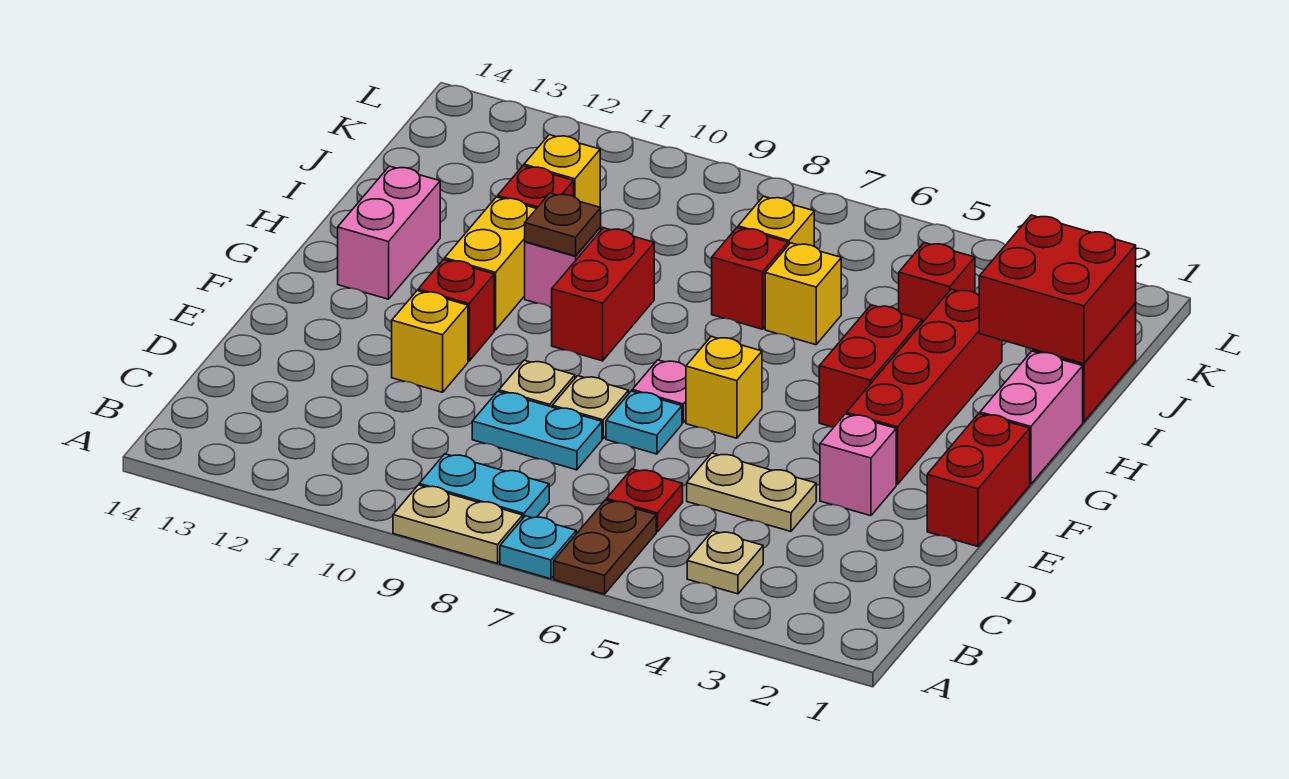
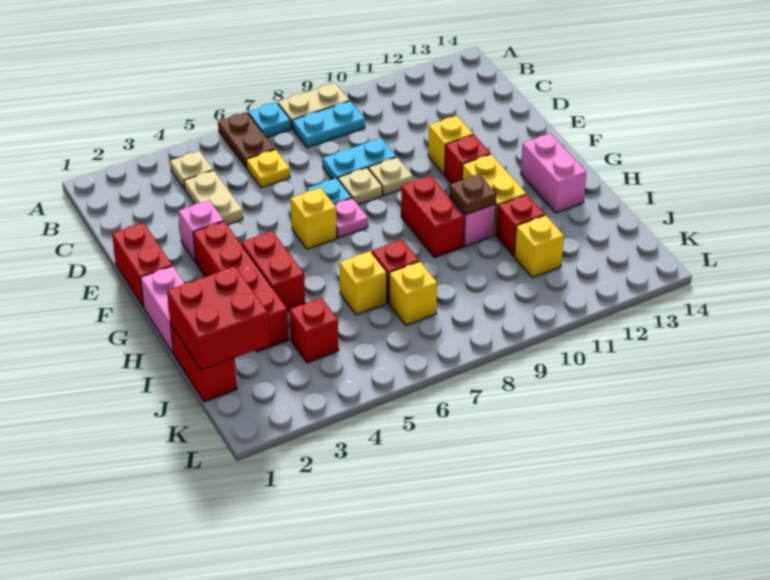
red 1x1 plate [607,469,683,532] -> yellow 1x1 plate [246,150,290,188]
tan 1x2 plate [687,453,816,531] -> tan 1x2 plate turned to [184,170,243,225]

